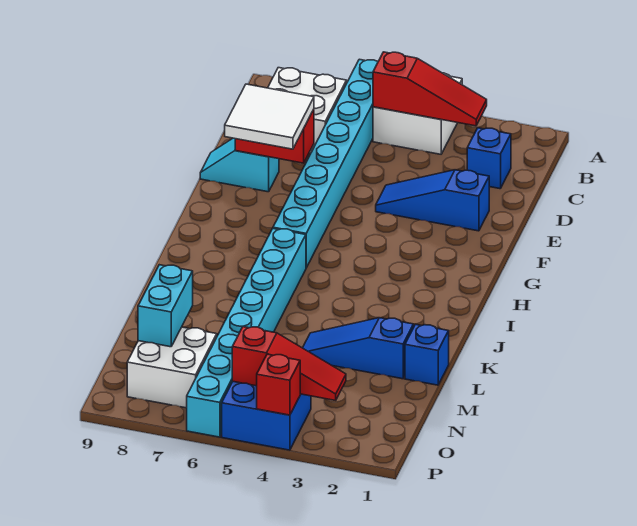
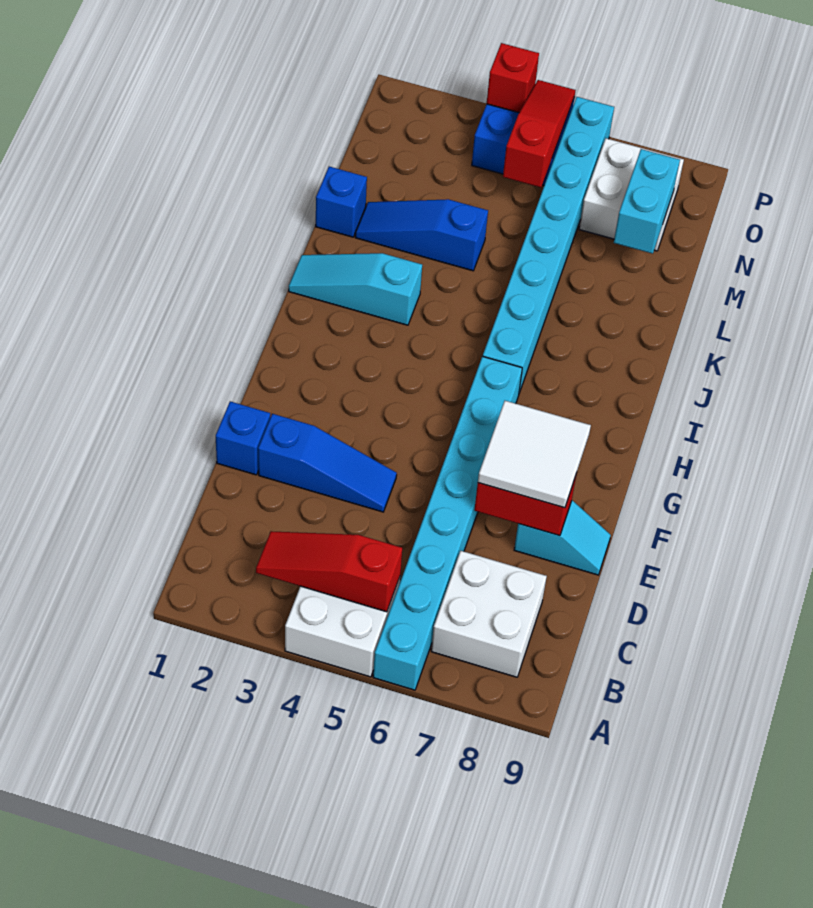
blue 1x1 brick [467,128,511,189] -> blue 1x1 brick moved to [216,401,270,475]
none -> cyan 1x3 slope [289,253,422,325]
blue 1x3 slope [303,318,414,379] -> blue 1x3 slope turned to [355,199,488,271]
red 1x3 slope [232,327,346,400] -> red 1x3 slope turned to [503,80,575,187]

